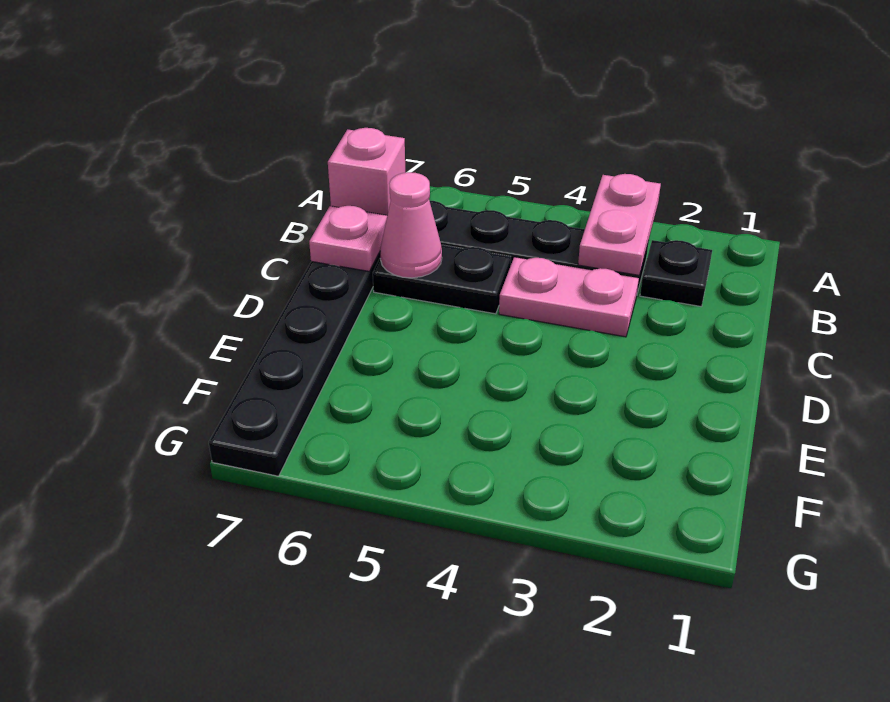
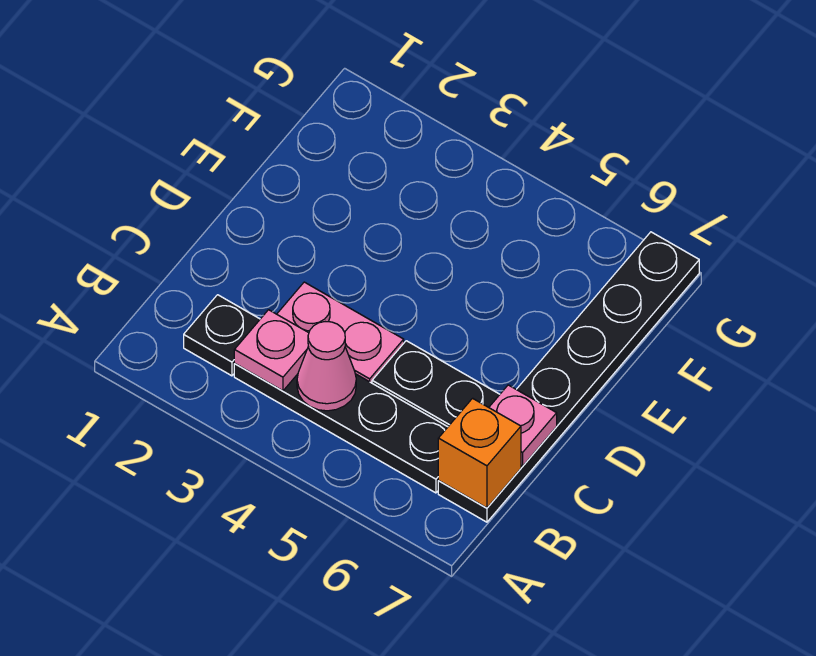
pink 1x2 plate [578,174,661,275] -> pink 1x1 plate [234,310,309,391]
pink 1x1 brick [328,128,405,215] -> orange 1x1 brick [438,398,521,508]
pink 1x1 cone [380,172,442,278] -> pink 1x1 cone moved to [297,322,356,411]

